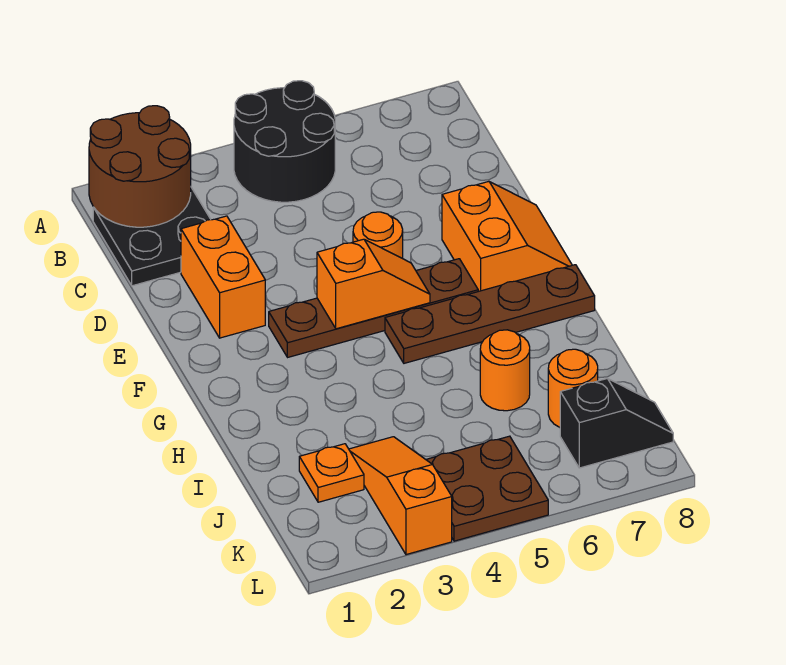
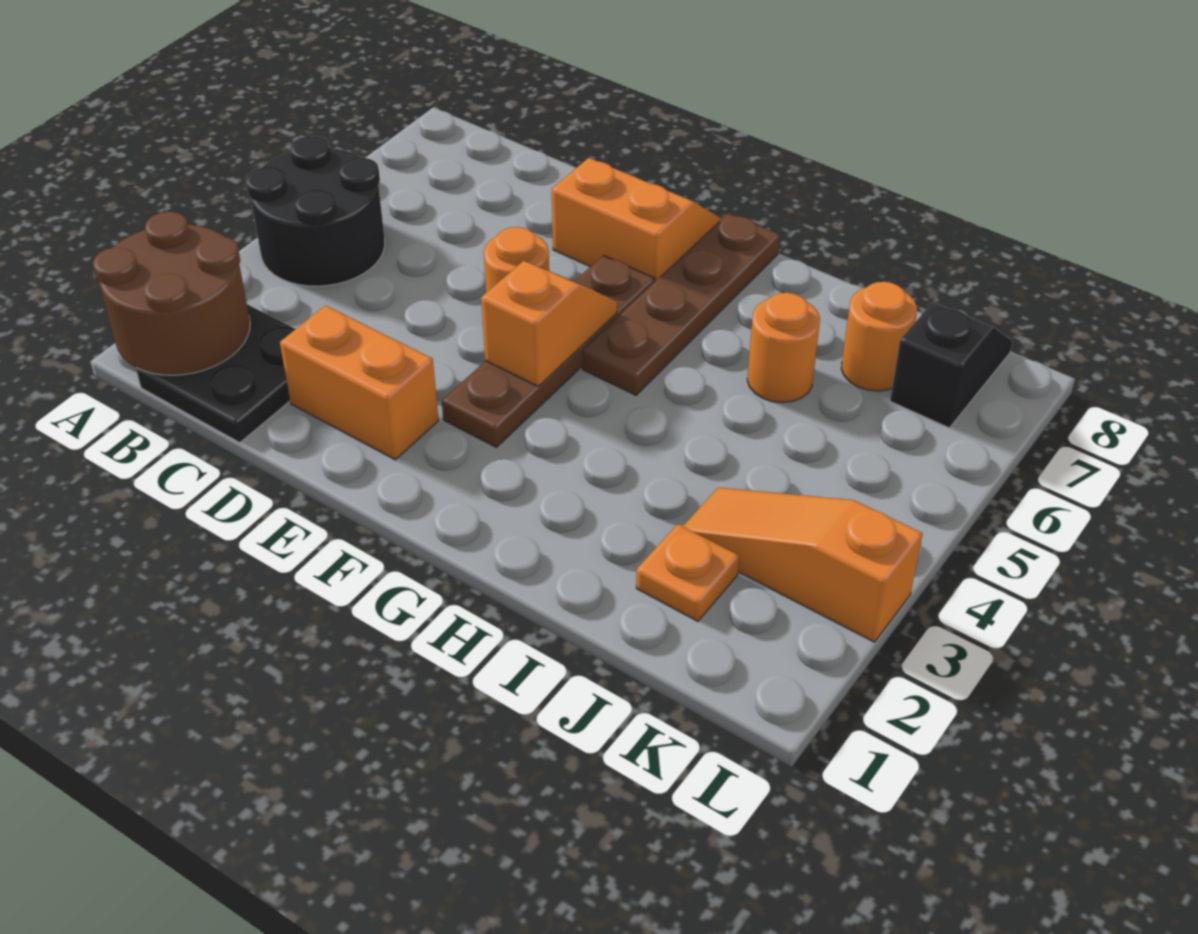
brown 2x2 plate [426,436,548,541] -> none

